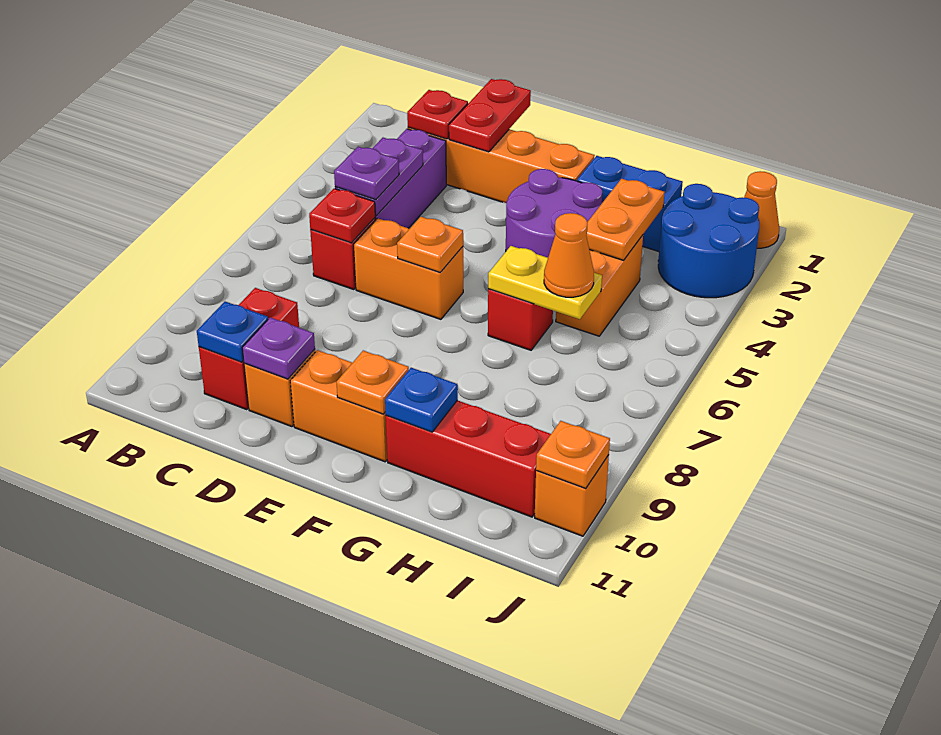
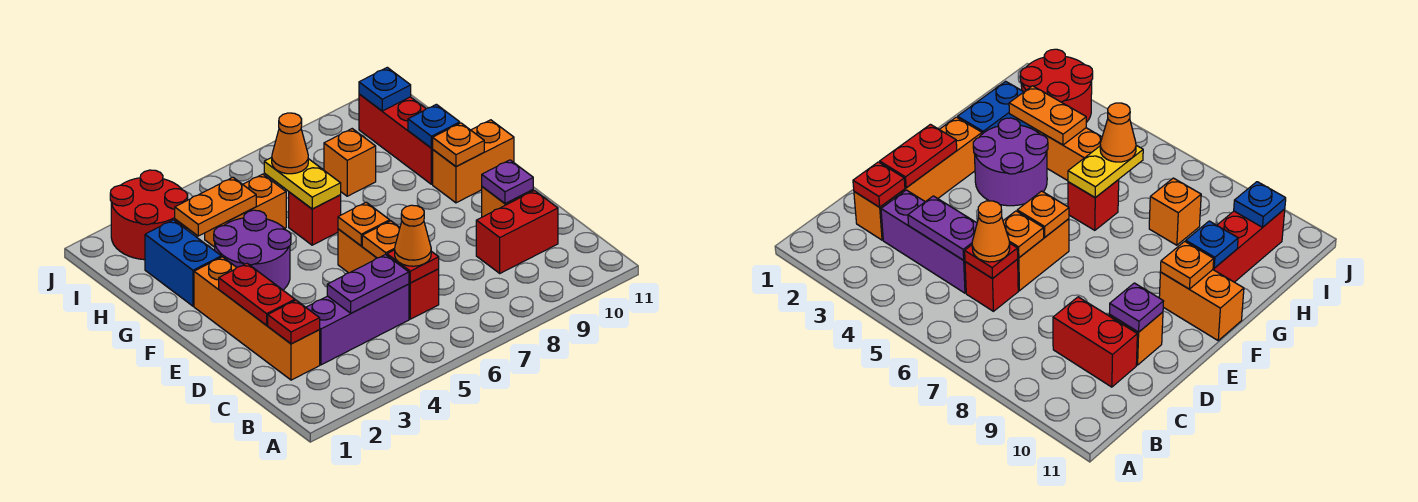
purple 1x1 plate [334,147,399,200] -> none
blue 1x1 plate [197,302,268,362] -> blue 1x1 plate moved to [359,67,411,111]
red 1x2 plate [449,79,531,152] -> red 1x2 plate turned to [219,263,295,325]
orange 1x2 brick [290,350,387,462] -> orange 1x2 brick turned to [433,120,514,203]
blue 2x2 round brick [658,184,759,298] -> red 2x2 round brick [110,170,188,260]
orange 1x1 cone [744,171,779,248] -> orange 1x1 cone moved to [395,205,431,266]
orange 1x1 brick [535,455,609,536] -> orange 1x1 brick moved to [324,129,376,196]
orange 1x1 plate [536,421,610,488] -> orange 1x1 plate moved to [362,221,400,258]

